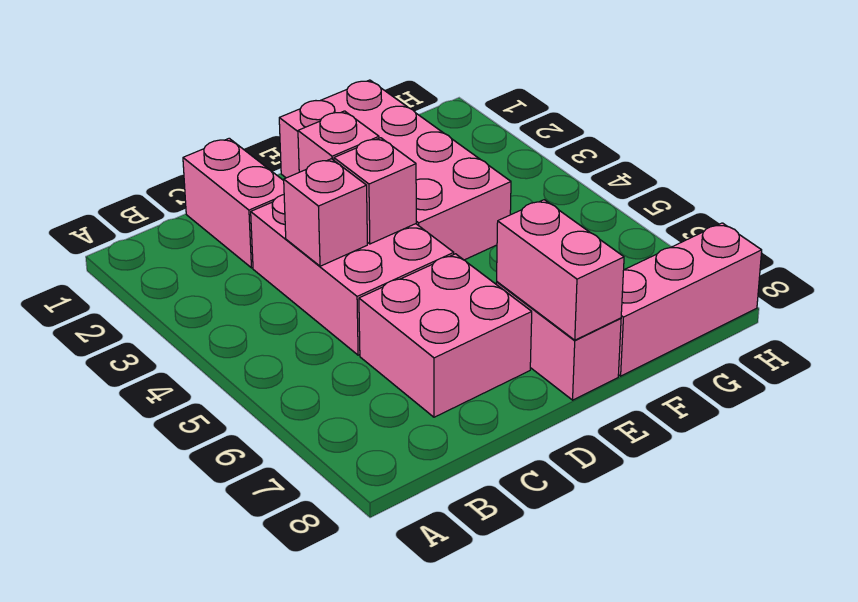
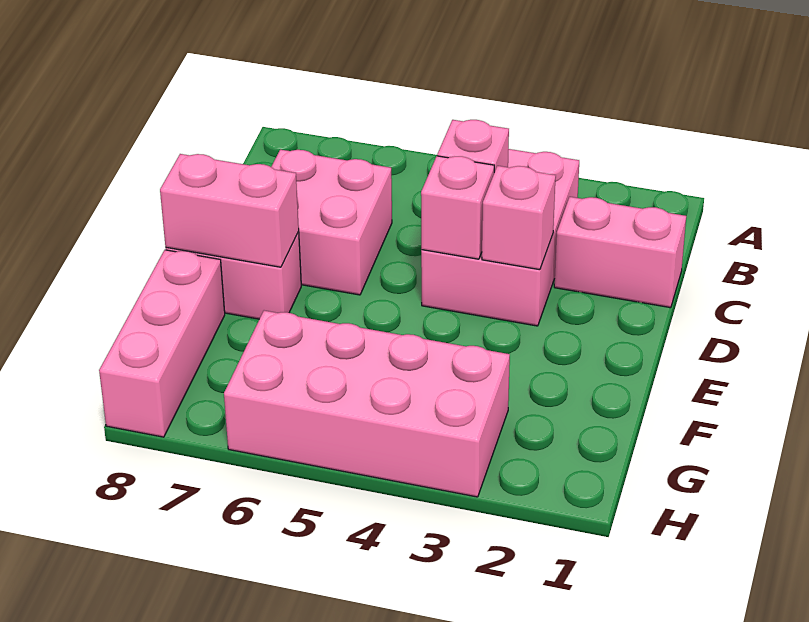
pink 2x3 brick [251,195,454,355] -> pink 2x3 brick turned to [421,149,579,326]
pink 2x4 brick [279,80,511,260] -> pink 2x4 brick moved to [224,311,510,497]

